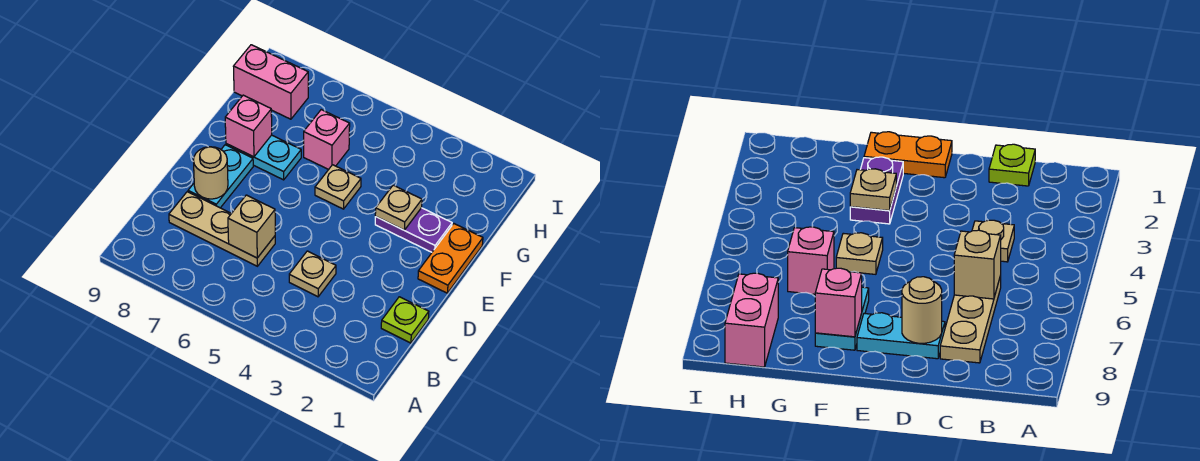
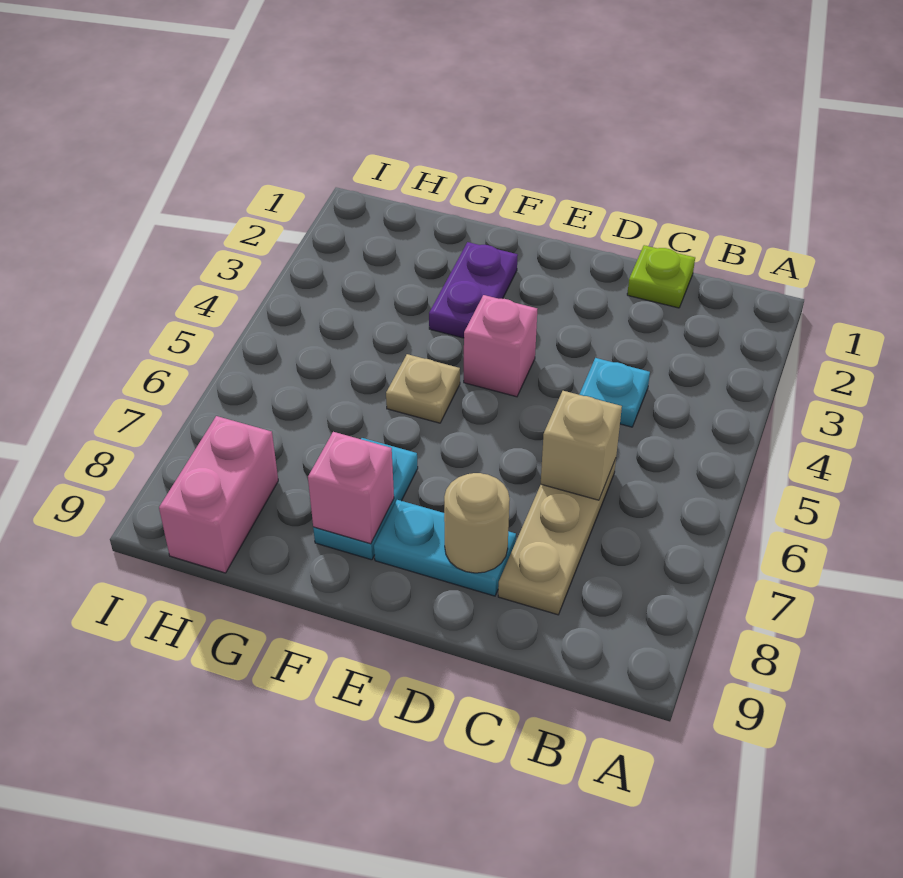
tan 1x1 plate [289,251,336,297] -> cyan 1x1 plate [579,358,650,427]
orange 1x2 plate [418,224,483,293] -> none
tan 1x1 plate [375,185,422,230] -> none
pink 1x1 brick [304,110,350,170] -> pink 1x1 brick moved to [464,295,537,397]

